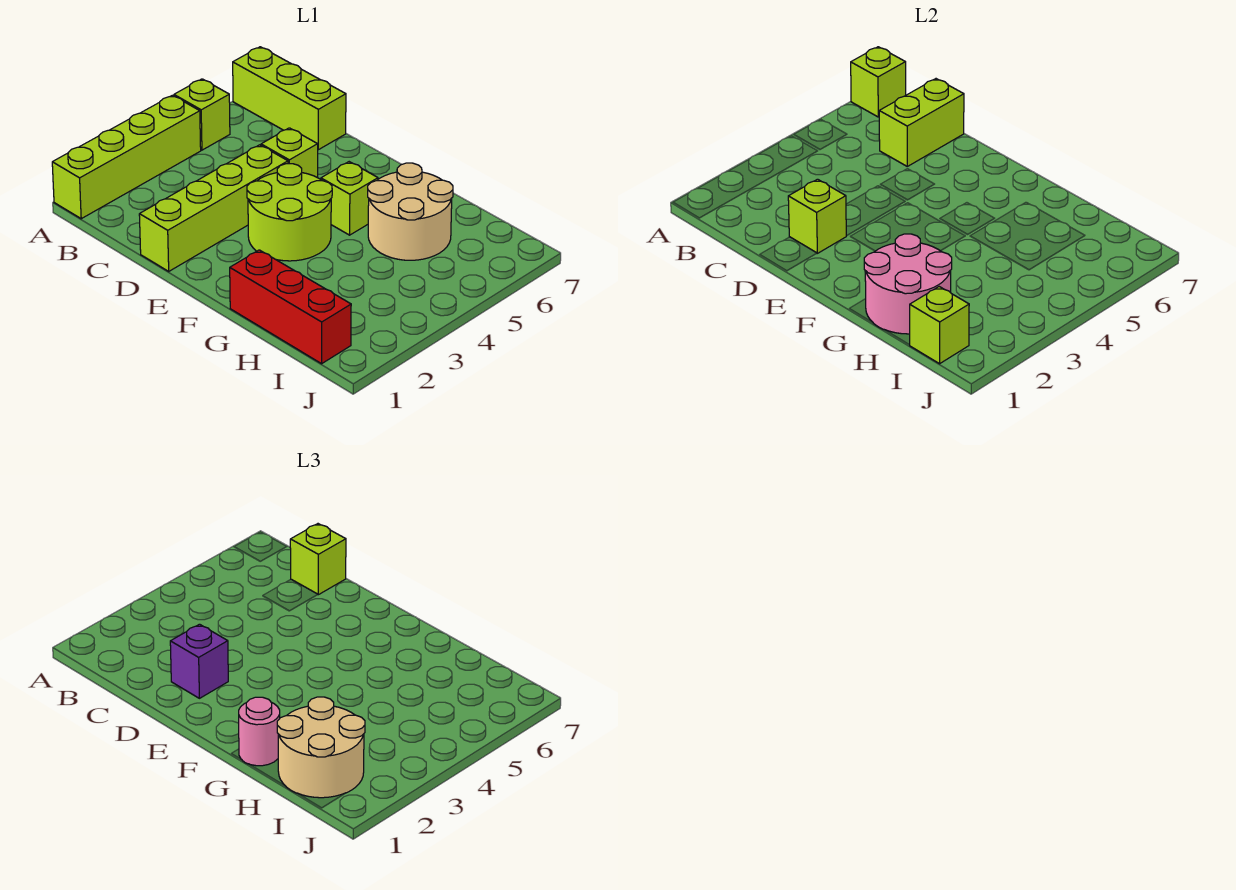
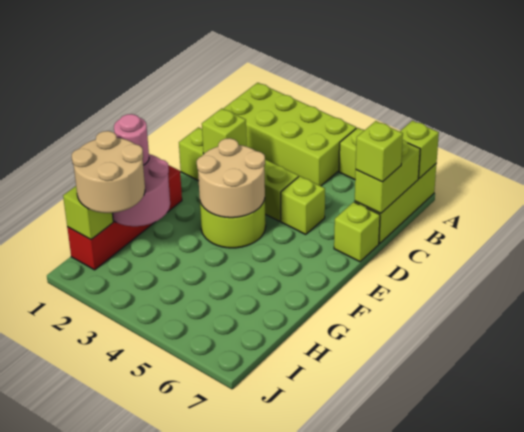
lime 1x4 brick [52,95,201,219] -> lime 2x4 brick [223,83,356,186]
lime 1x2 brick [879,79,964,166] -> lime 1x2 brick turned to [355,140,420,213]
purple 1x1 brick [170,624,228,698] -> none
lime 1x1 brick [321,162,378,235] -> lime 1x1 brick moved to [334,202,380,262]
red 1x3 brick [230,250,351,364] -> red 1x4 brick [67,165,182,270]
tan 2x2 round brick [368,163,453,260] -> tan 2x2 round brick moved to [197,138,265,218]

